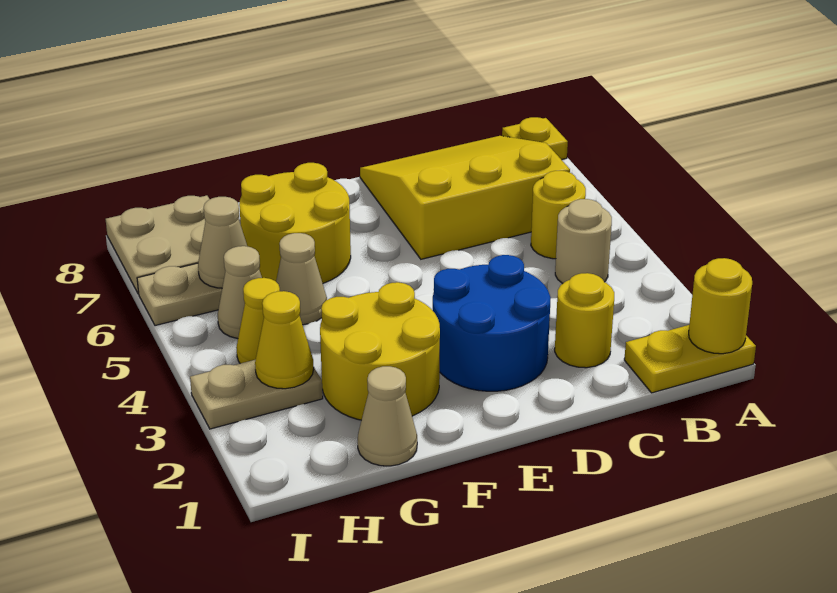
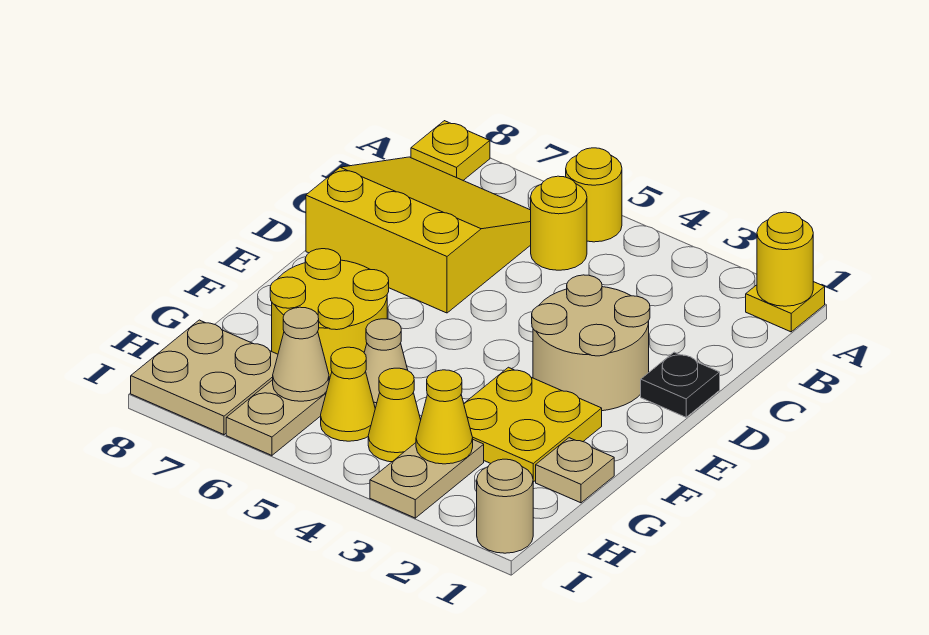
yellow 1x2 plate [624,325,756,393] -> yellow 1x1 plate [746,282,825,332]
tan 1x1 round brick [555,199,612,284] -> tan 1x1 round brick moved to [477,459,533,553]
yellow 3x3 slope [360,136,570,259] -> yellow 3x3 slope turned to [306,157,531,313]
yellow 1x1 round brick [555,273,614,368] -> yellow 1x1 round brick moved to [566,148,622,242]
none -> black 1x1 plate [641,352,720,417]
blue 2x2 round brick [433,255,550,391] -> tan 2x2 round brick [532,275,650,411]
yellow 2x2 round brick [320,282,440,420] -> yellow 2x2 plate [464,367,602,482]
tan 1x1 cone [358,366,417,466] -> tan 1x1 plate [536,438,614,503]
tan 1x1 cone [218,246,262,339] -> yellow 1x1 cone [321,347,375,441]

